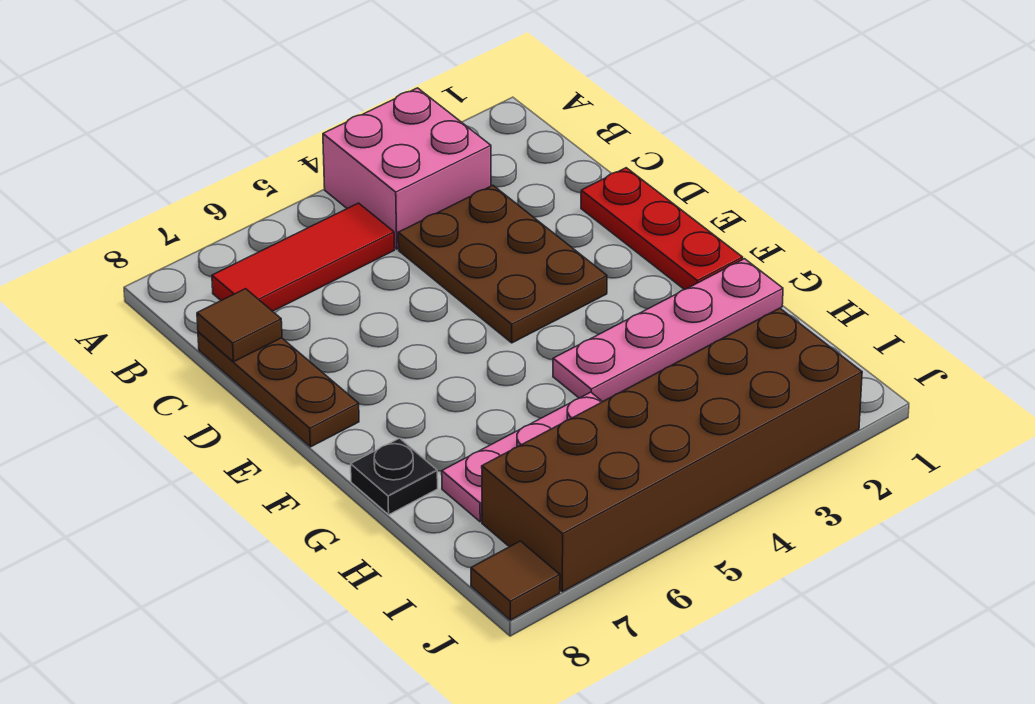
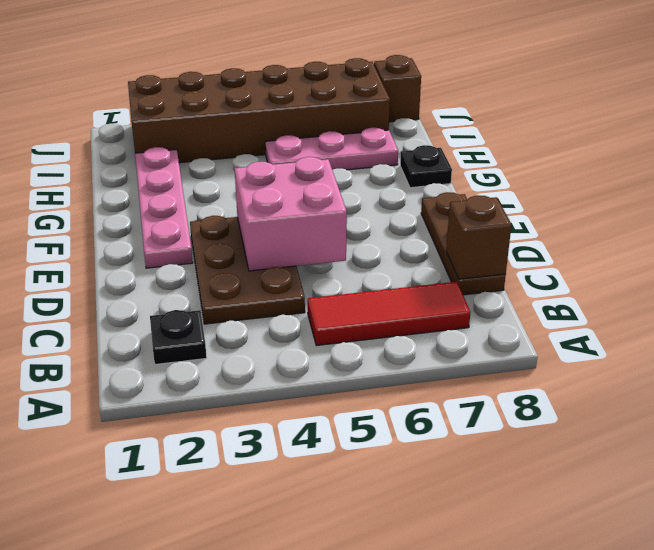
pink 2x2 brick [323,88,491,249] -> pink 2x2 brick moved to [235,157,347,271]
none -> black 1x1 plate [150,310,207,364]
brown 1x1 tile [197,289,282,362] -> brown 1x1 brick [446,195,512,279]
red 1x3 plate [581,168,743,290] -> none
pink 1x4 plate [553,259,783,402] -> pink 1x4 plate turned to [135,147,193,268]
brown 1x1 tile [471,541,560,620] -> brown 1x1 brick [374,55,421,122]

